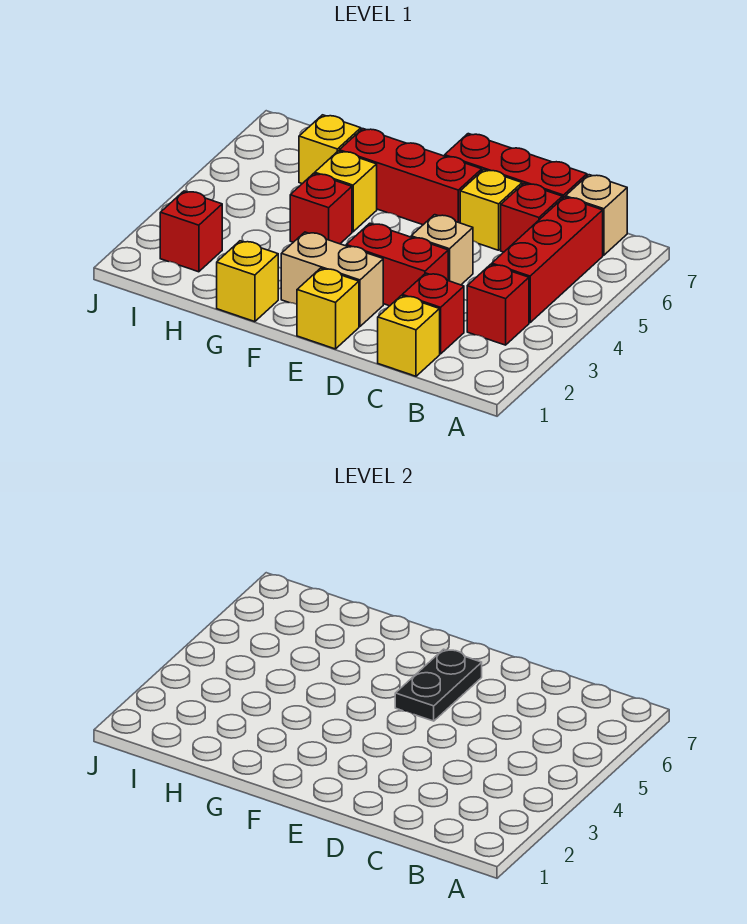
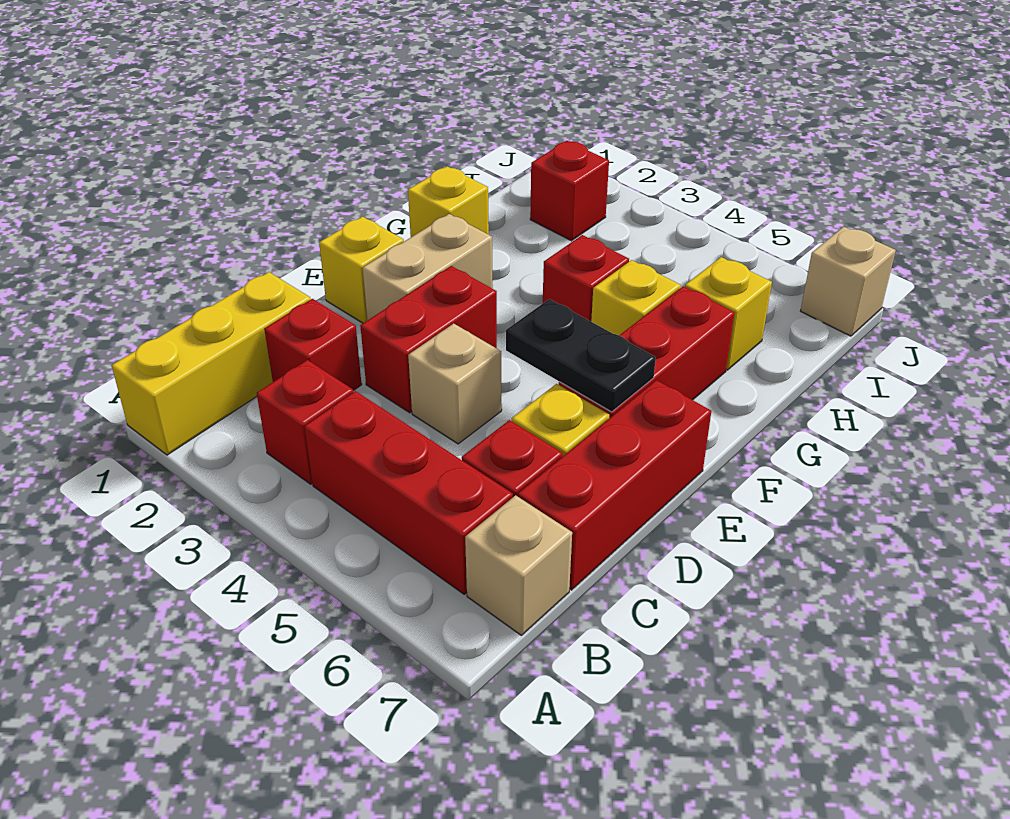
yellow 1x1 brick [378,296,440,376] -> yellow 1x3 brick [112,272,311,455]
none -> tan 1x1 brick [801,227,896,336]

